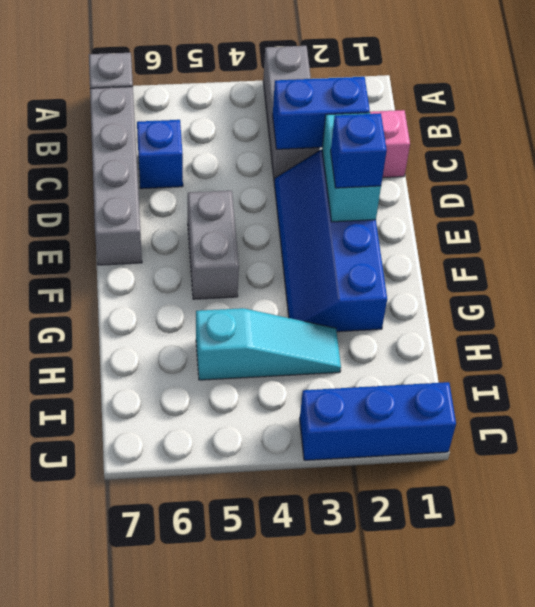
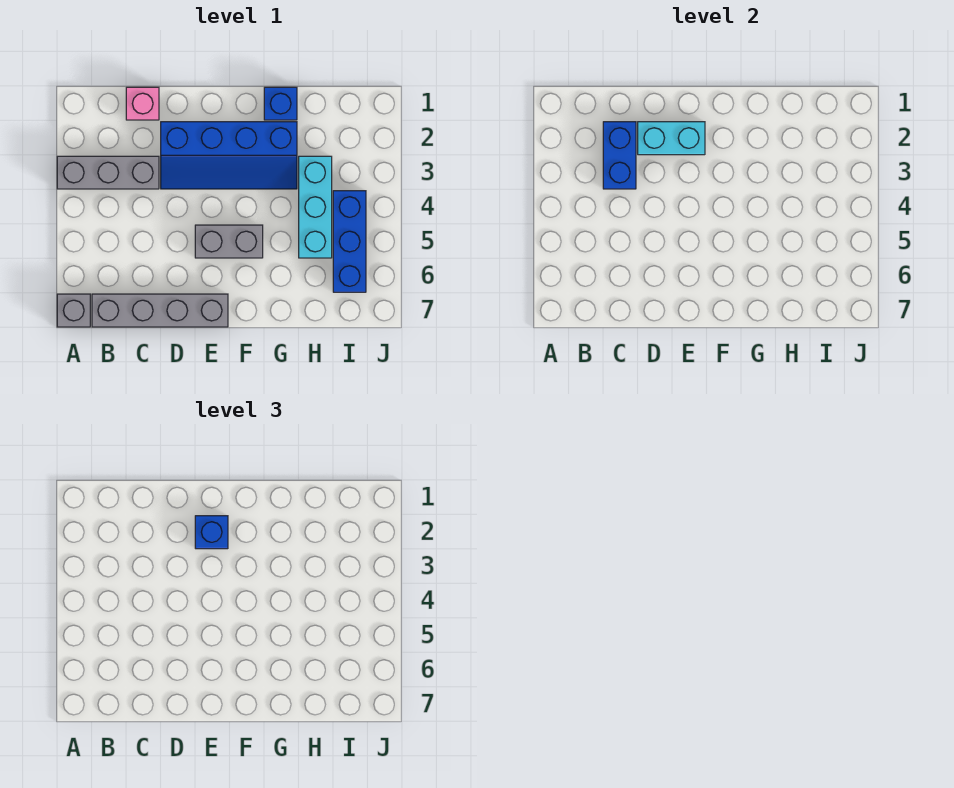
blue 1x1 brick [137,120,183,189] -> blue 1x1 brick moved to [264,87,297,120]
cyan 1x3 slope [196,308,341,380] -> cyan 1x3 brick [299,156,332,258]
blue 1x3 brick [300,382,456,460] -> blue 1x3 brick moved to [333,191,366,292]

